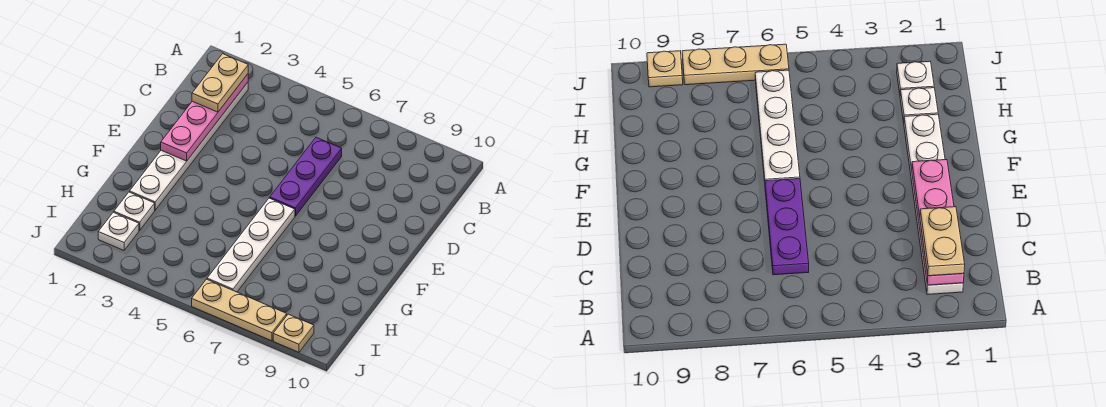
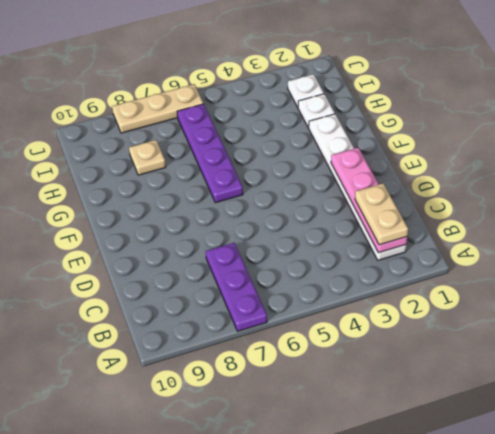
purple 1x3 plate [270,137,342,216] -> purple 1x3 plate moved to [206,243,267,331]
white 1x4 plate [207,198,295,292] -> purple 1x4 plate [177,104,243,203]
tan 1x1 plate [273,314,314,352] -> tan 1x1 plate moved to [129,140,166,175]

